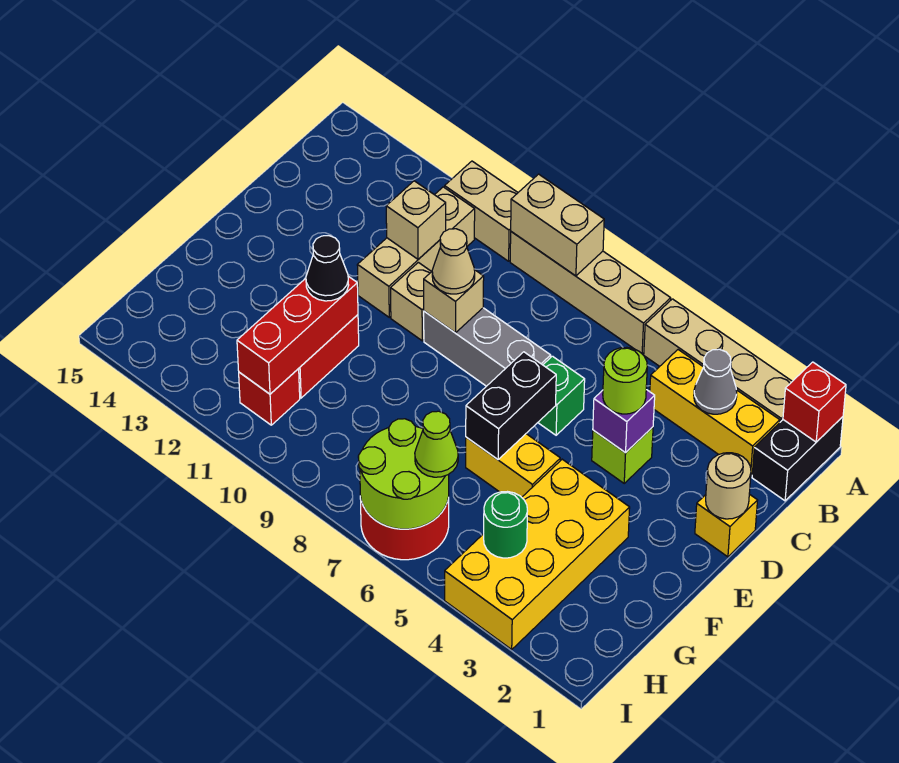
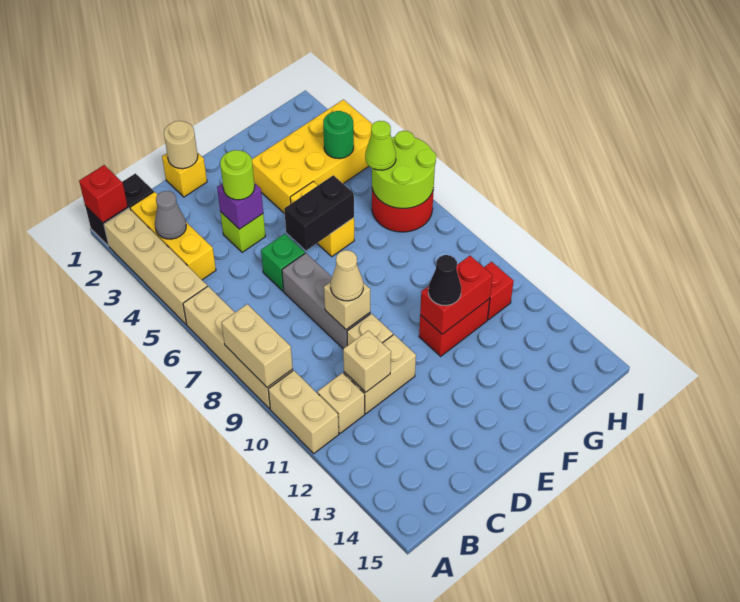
red 1x3 brick [237,276,358,394] -> red 1x2 brick [420,256,493,334]

